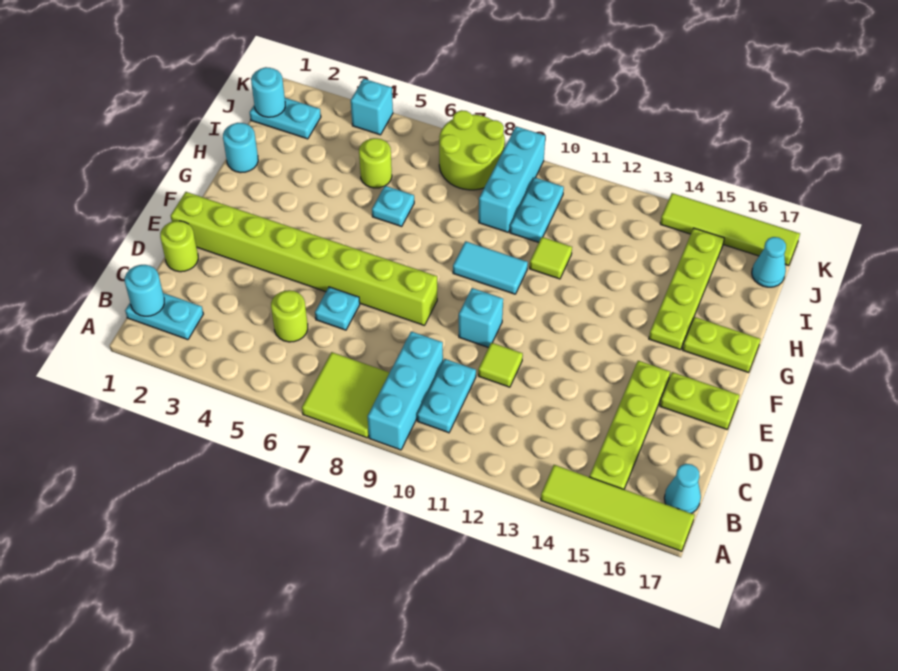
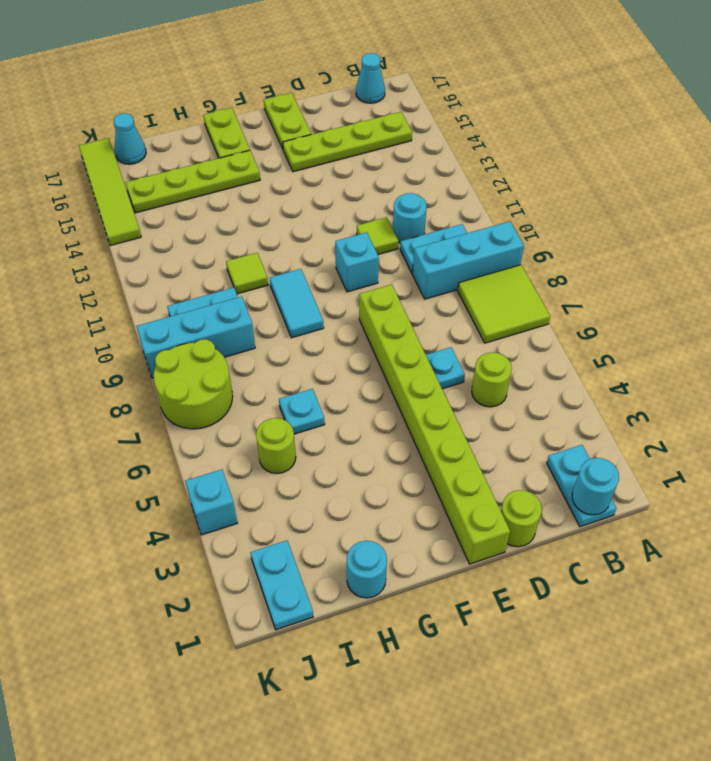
lime 1x4 tile [541,465,695,551] -> none
cyan 1x1 round brick [251,67,285,117] -> cyan 1x1 round brick moved to [393,193,427,243]

